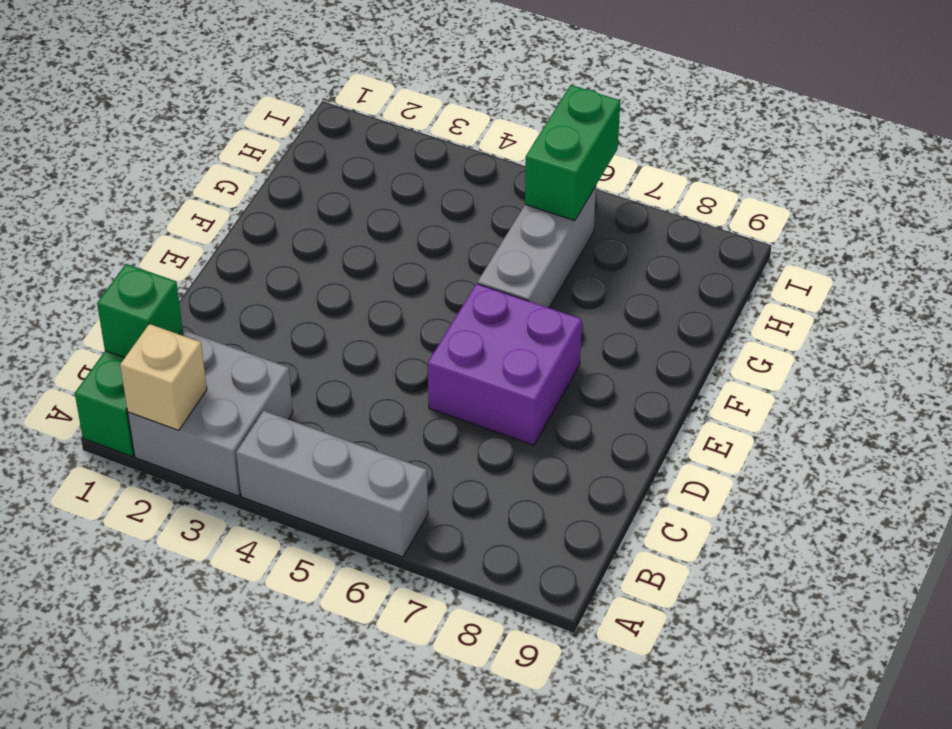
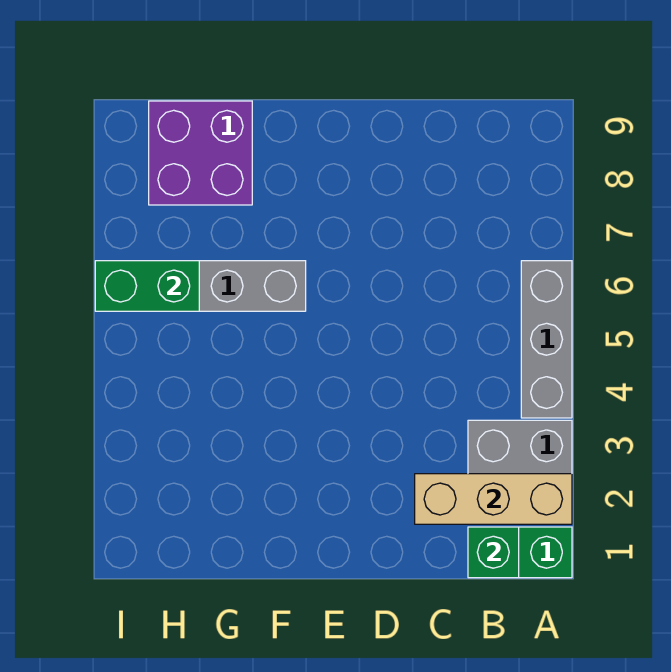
tan 1x1 brick [120,324,207,430] -> tan 1x3 brick [415,474,572,524]
purple 2x2 brick [428,284,582,445] -> purple 2x2 brick moved to [149,101,252,205]

